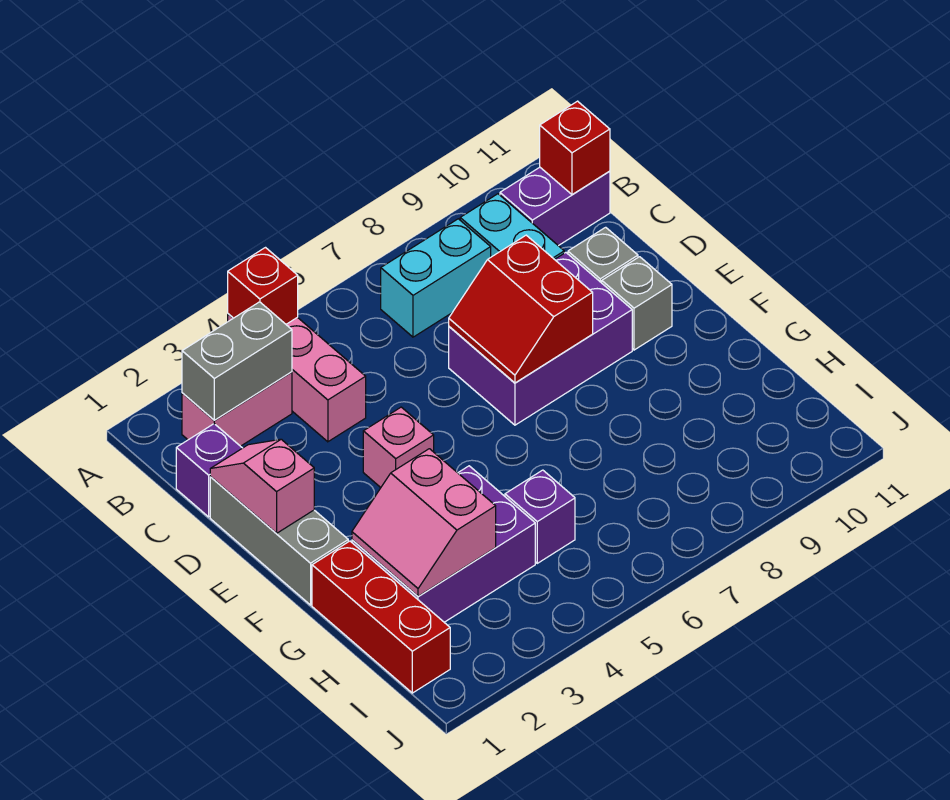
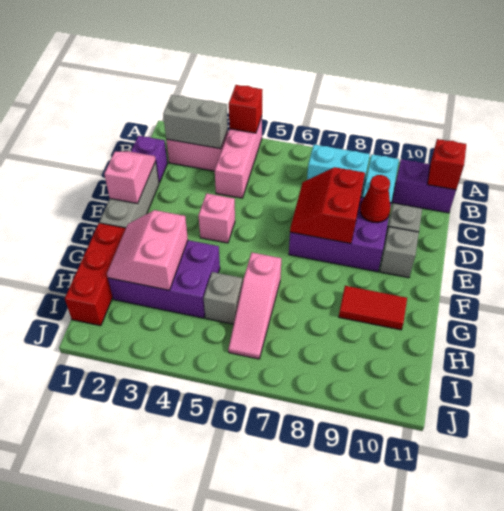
none -> red 1x1 cone [360,175,390,223]
none -> pink 1x3 slope [228,253,282,359]
none -> red 1x2 tile [339,286,407,330]
purple 1x1 brick [505,470,575,563] -> grey 1x1 brick [204,272,242,324]

